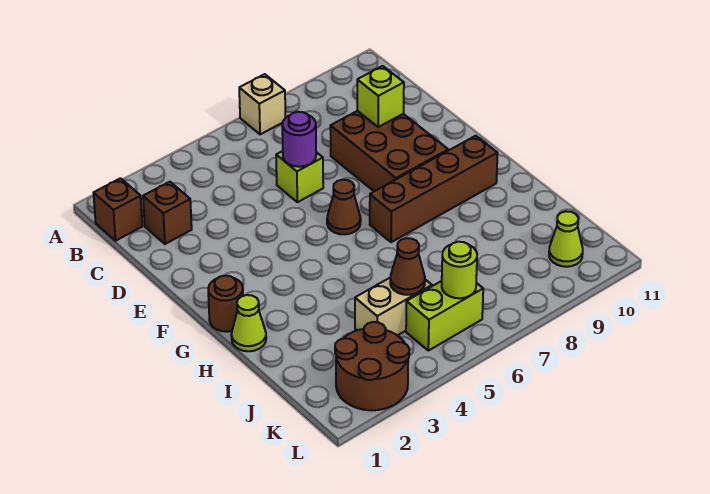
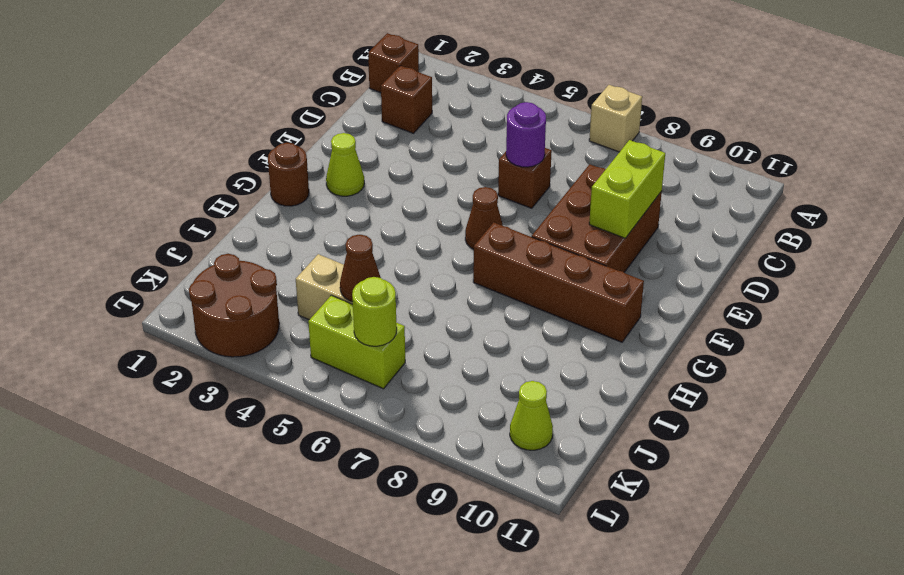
lime 1x1 brick [276,151,323,202] -> brown 1x1 brick [498,148,552,208]
lime 1x1 brick [357,66,404,127] -> lime 1x2 brick [589,140,665,238]
lime 1x1 cone [231,295,266,351] -> lime 1x1 cone moved to [326,133,364,196]

